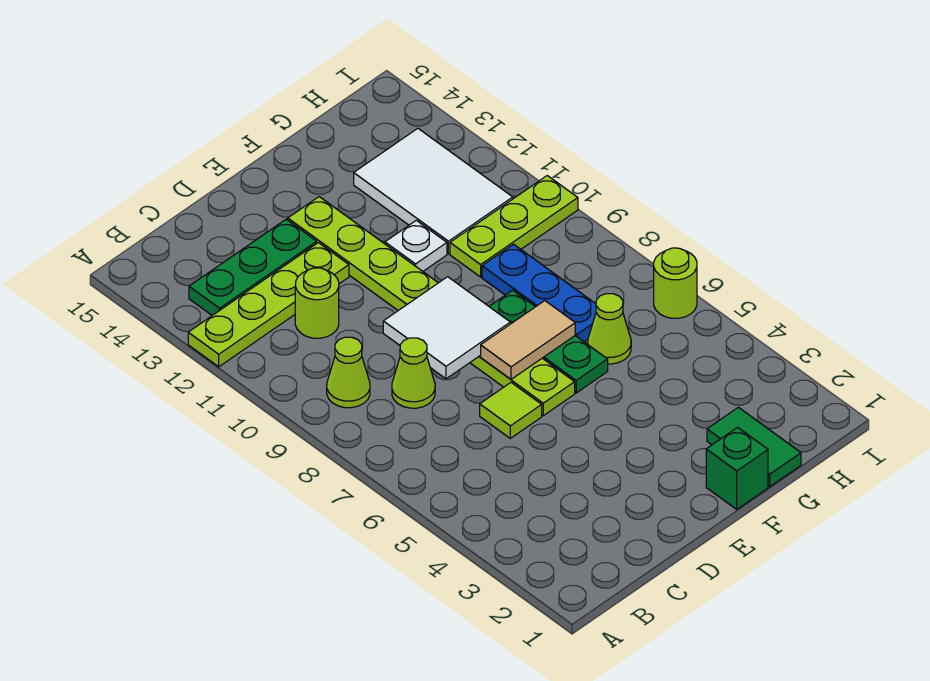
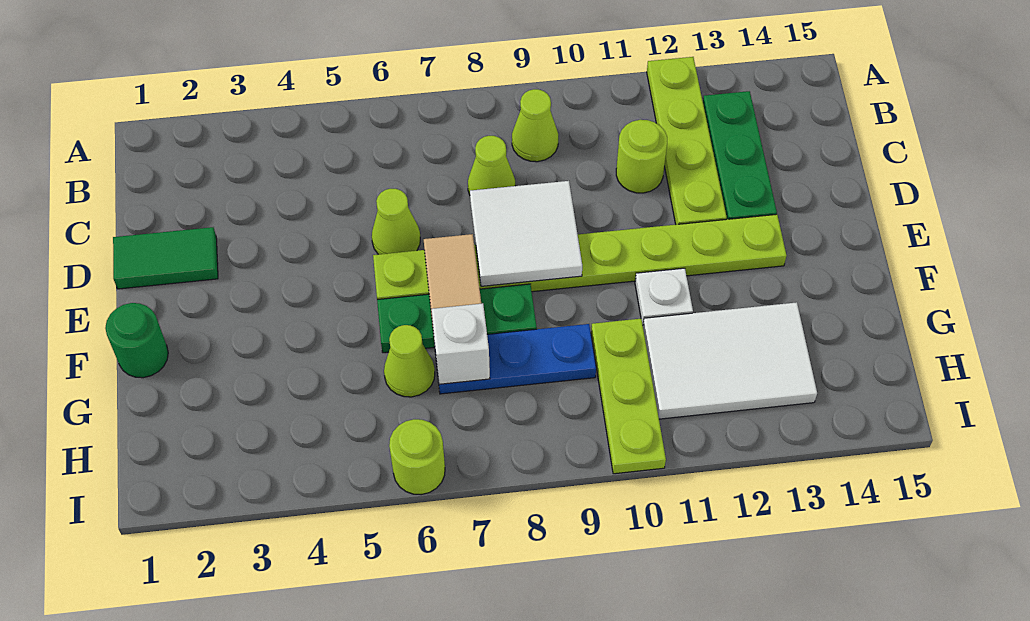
lime 1x1 tile [480,383,542,438] -> lime 1x1 cone [372,189,420,254]
green 1x1 brick [706,427,768,509] -> green 1x1 round brick [105,303,168,378]
green 1x2 tile [707,407,801,487] -> green 1x2 tile moved to [113,227,218,289]
none -> white 1x1 brick [432,303,490,384]

